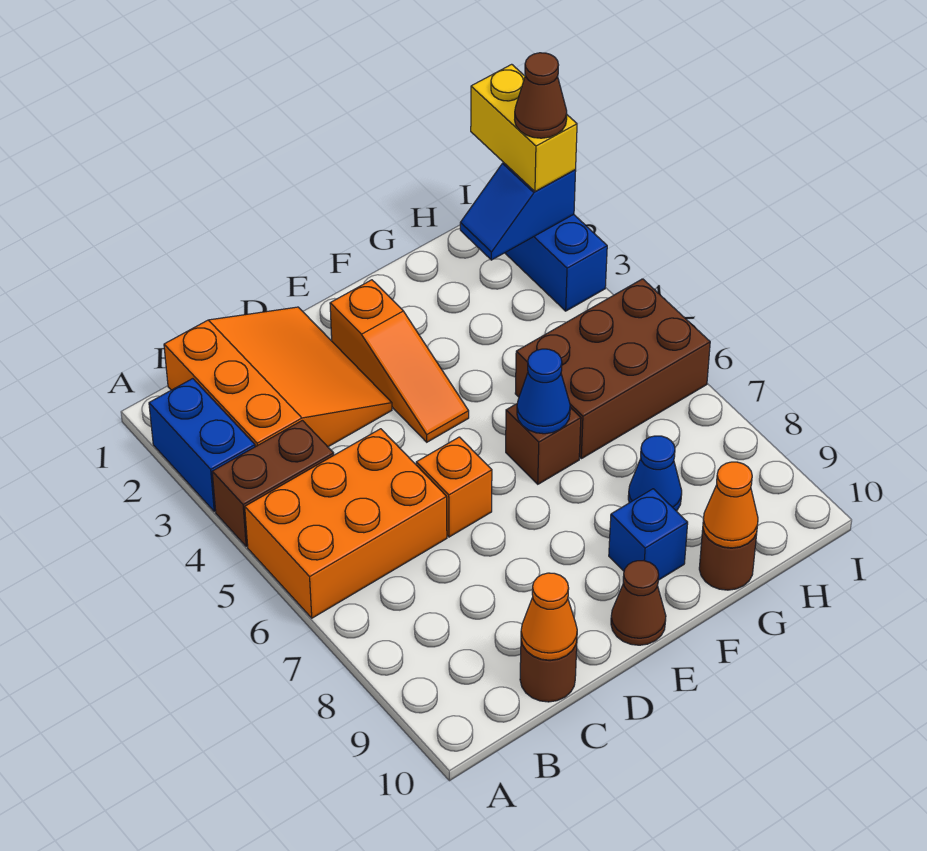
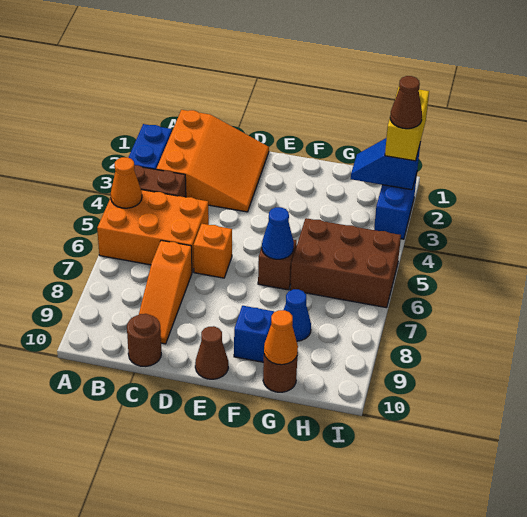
orange 1x1 cone [521,573,577,660] -> orange 1x1 cone moved to [111,157,142,208]
orange 1x3 slope [330,280,469,442] -> orange 1x3 slope moved to [139,240,192,344]

